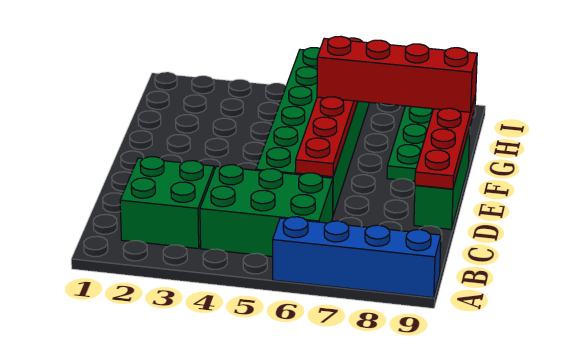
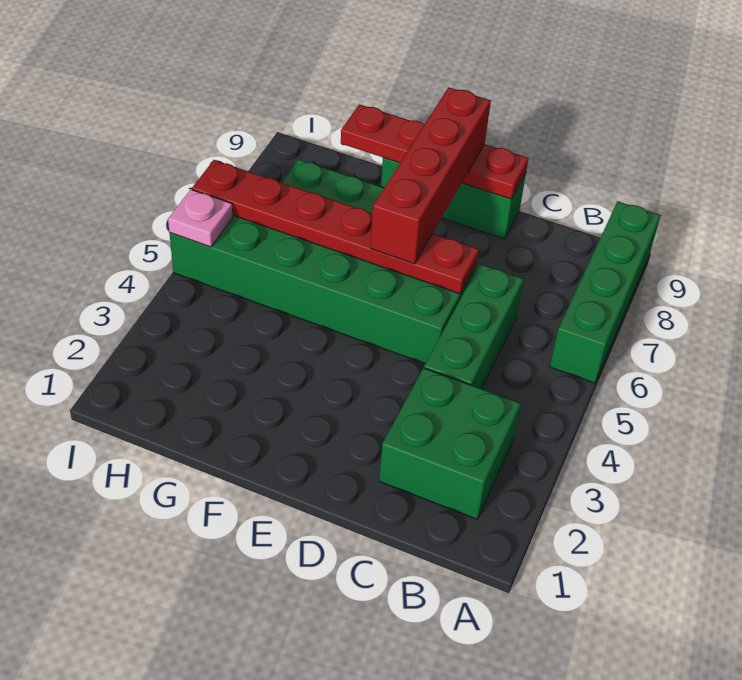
blue 1x4 brick [273,217,441,298] -> green 1x4 brick [550,201,661,383]
green 2x3 brick [200,165,333,257] -> green 1x3 brick [424,264,524,389]
red 1x4 brick [317,36,477,112] -> red 1x4 brick moved to [371,87,491,264]
none -> pink 1x1 plate [168,190,233,247]

